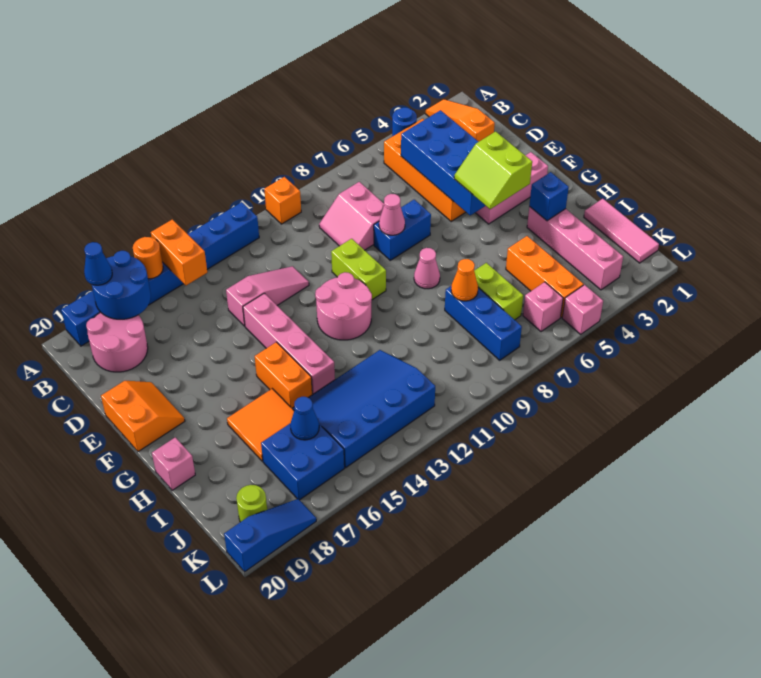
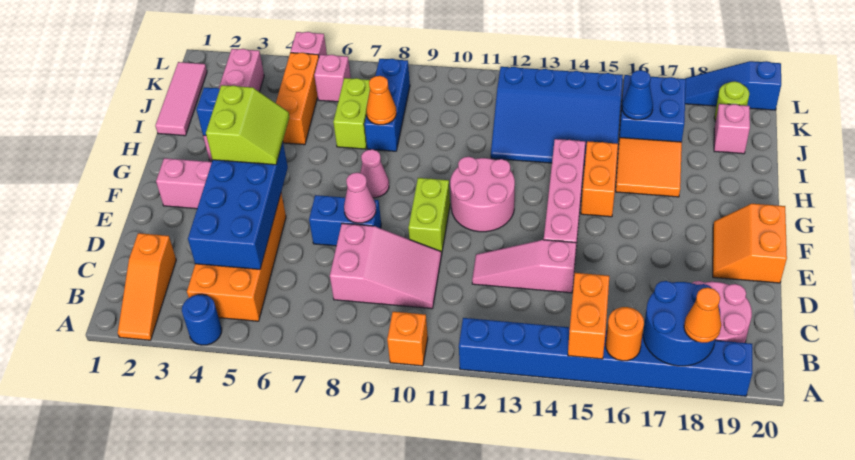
blue 1x1 cone [84,242,112,285] -> orange 1x1 cone [684,288,721,343]
pink 2x2 slope [319,182,384,250] -> pink 2x3 slope [330,223,441,309]
pink 1x1 brick [152,437,195,490] -> pink 1x1 brick moved to [714,104,750,154]

